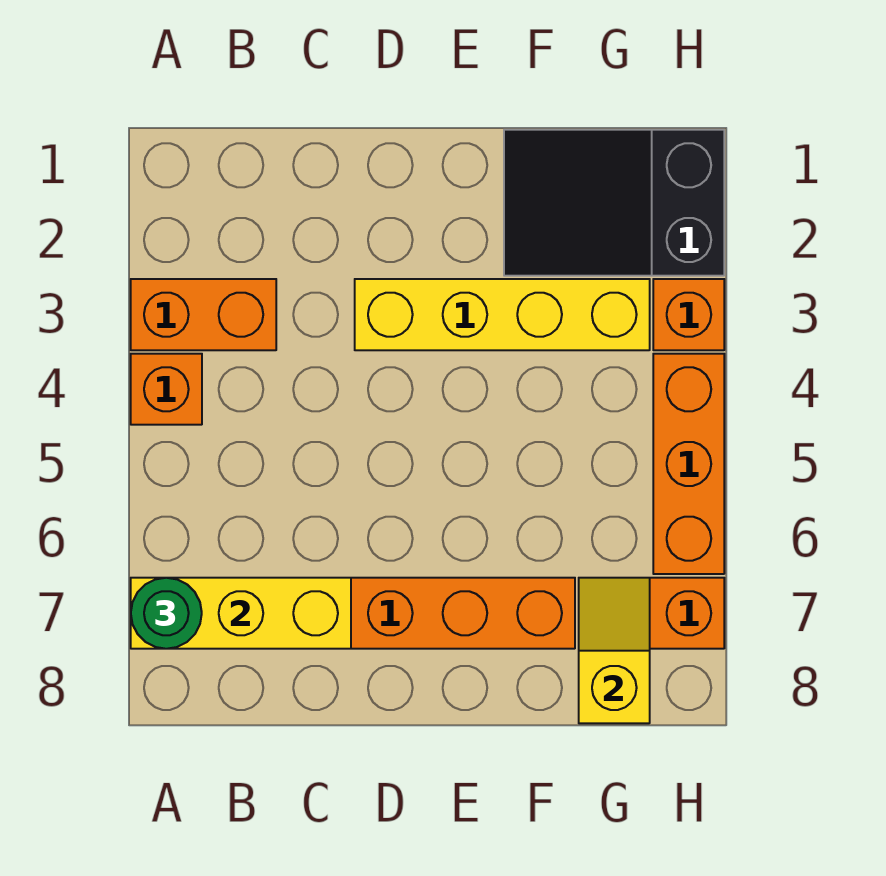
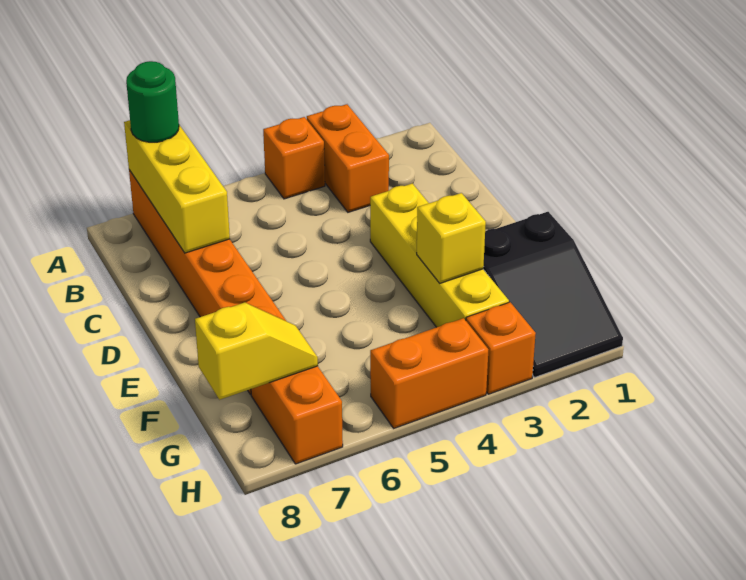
black 2x3 slope [504,130,724,276] -> black 2x3 slope turned to [483,212,623,378]
none -> yellow 1x1 brick [417,193,486,283]
orange 1x3 brick [653,354,724,574] -> orange 1x2 brick [370,318,488,428]

